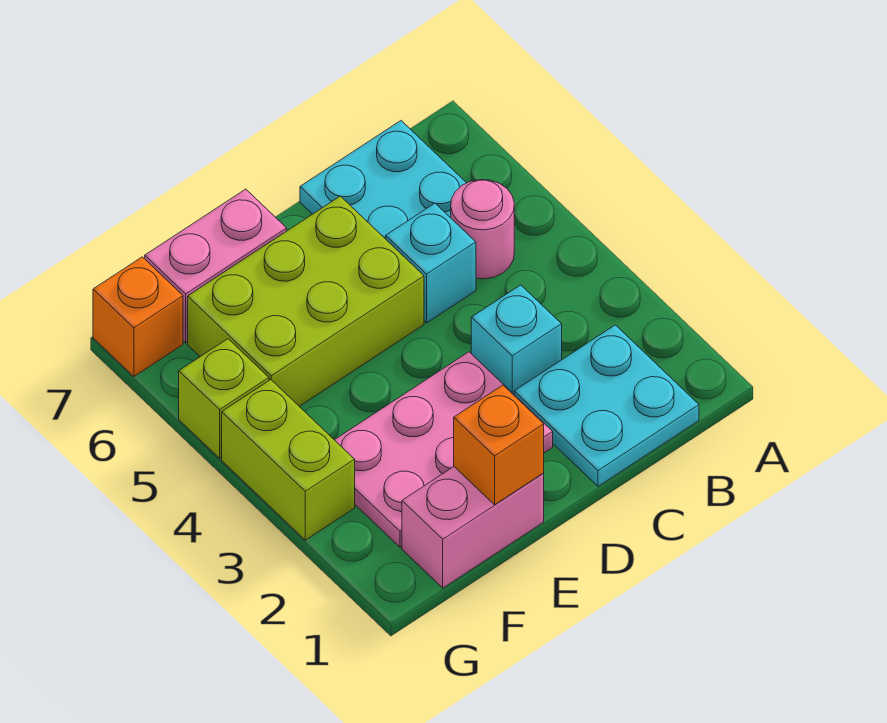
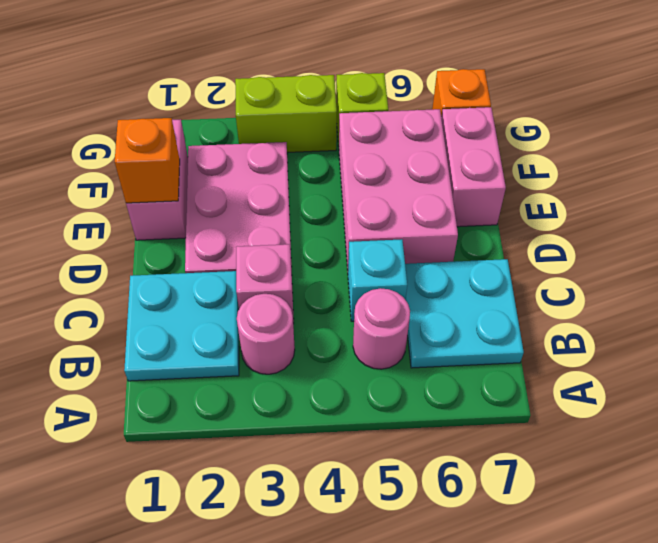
none -> pink 1x1 round brick [237,294,295,374]
cyan 1x1 brick [471,285,562,394] -> pink 1x1 brick [236,244,294,324]
lime 2x3 brick [188,196,424,406] -> pink 2x3 brick [339,109,458,270]

